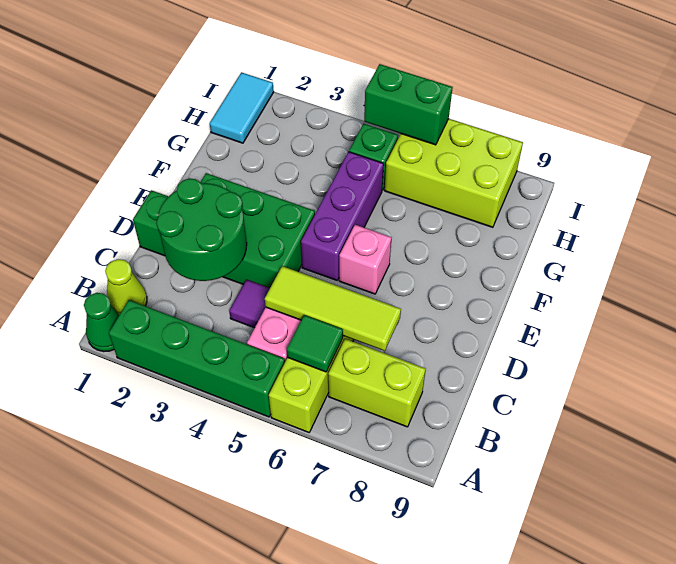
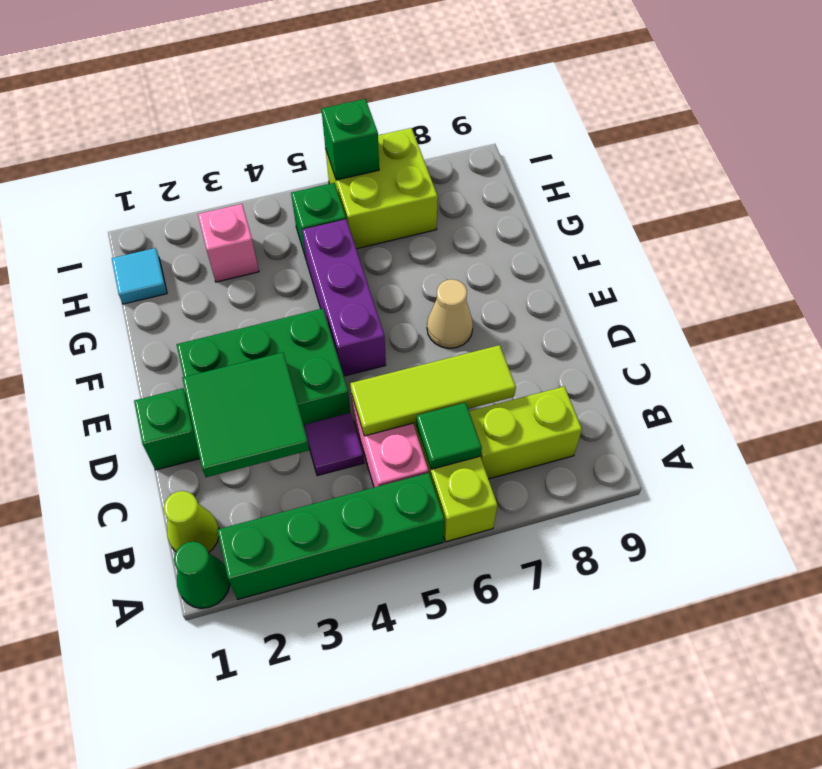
green 2x2 round brick [157,178,247,281] -> green 2x2 tile [182,352,309,477]
pink 1x1 brick [339,225,392,294] -> pink 1x1 brick moved to [198,204,259,282]
none -> tan 1x1 cone [427,279,473,348]
cyan 1x2 tile [210,72,274,143] -> cyan 1x1 tile [112,248,167,304]
lime 2x3 brick [385,119,523,227] -> lime 2x2 brick [325,128,438,249]
green 1x2 brick [364,64,453,145] -> green 1x1 brick [321,99,379,180]

